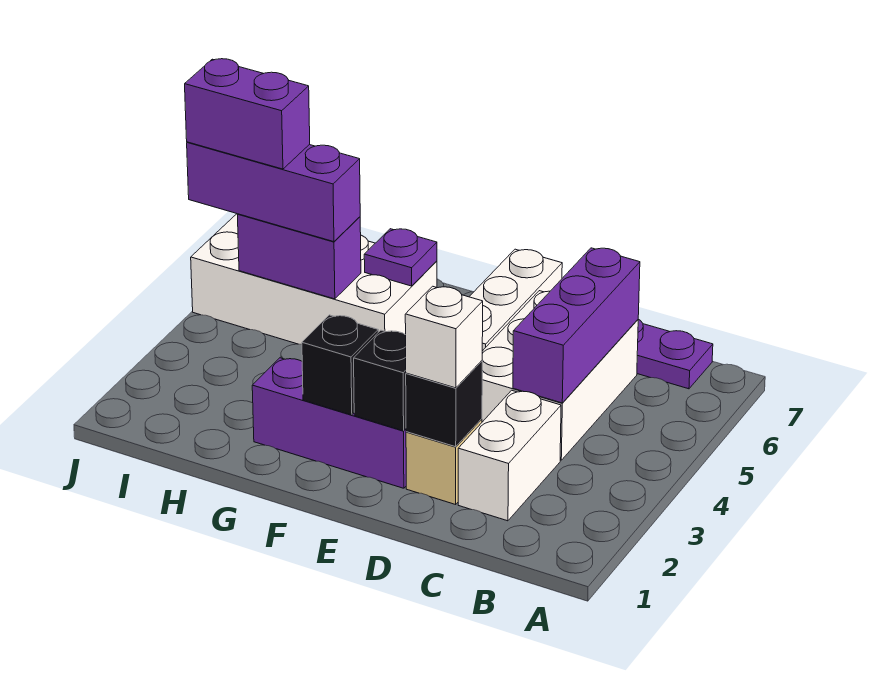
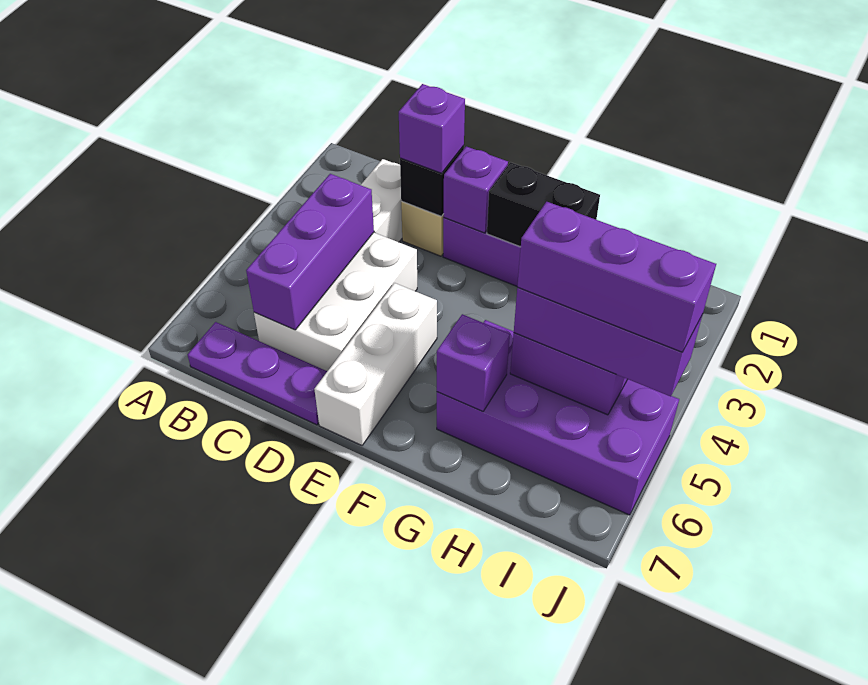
white 1x1 brick [405,286,483,388] -> purple 1x1 brick [399,84,465,173]
black 1x1 brick [354,330,406,431] -> purple 1x1 brick [444,146,508,233]
black 1x1 brick [302,315,378,415] -> black 1x2 brick [487,162,600,247]
white 2x4 brick [191,214,437,344] -> purple 2x4 brick [437,320,679,515]
purple 1x1 plate [364,229,437,286] -> purple 1x1 brick [437,314,510,412]
purple 1x2 brick [185,59,310,169] -> purple 1x3 brick [517,202,716,352]

